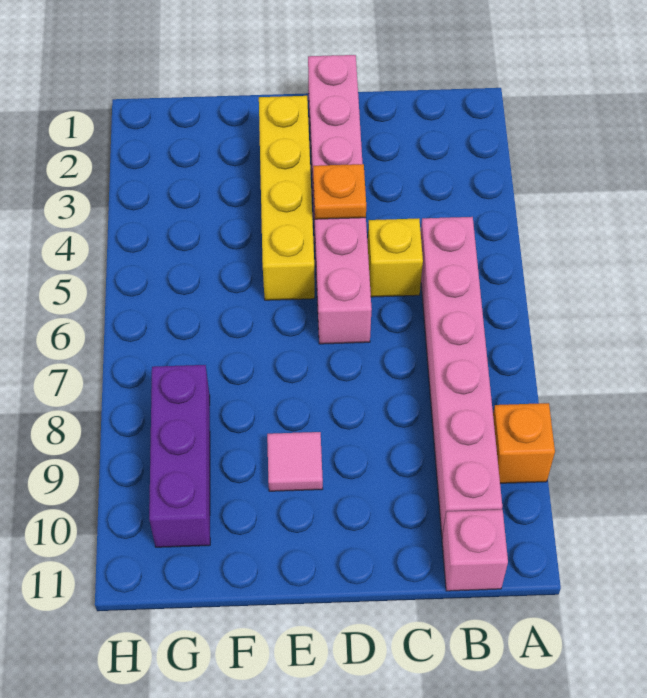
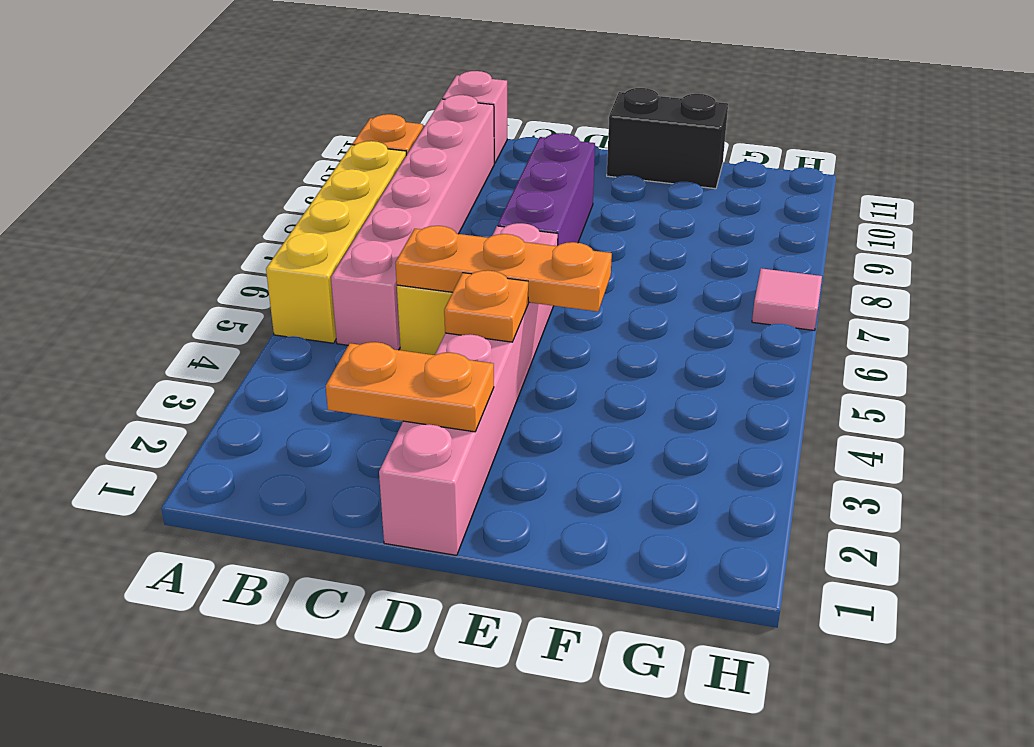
none -> orange 1x2 plate [326,342,494,432]
none -> orange 1x3 plate [395,226,612,311]
yellow 1x4 brick [259,96,315,300] -> yellow 1x4 brick moved to [266,141,406,343]
pink 1x1 tile [267,432,323,491] -> pink 1x1 tile moved to [752,268,822,330]
none -> black 1x2 brick [607,88,728,189]
purple 1x3 brick [149,365,210,547] -> purple 1x3 brick moved to [498,133,595,245]

